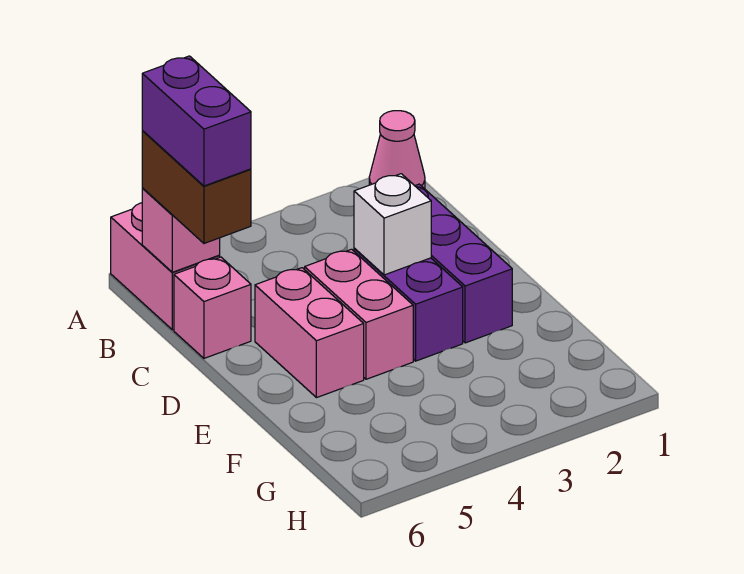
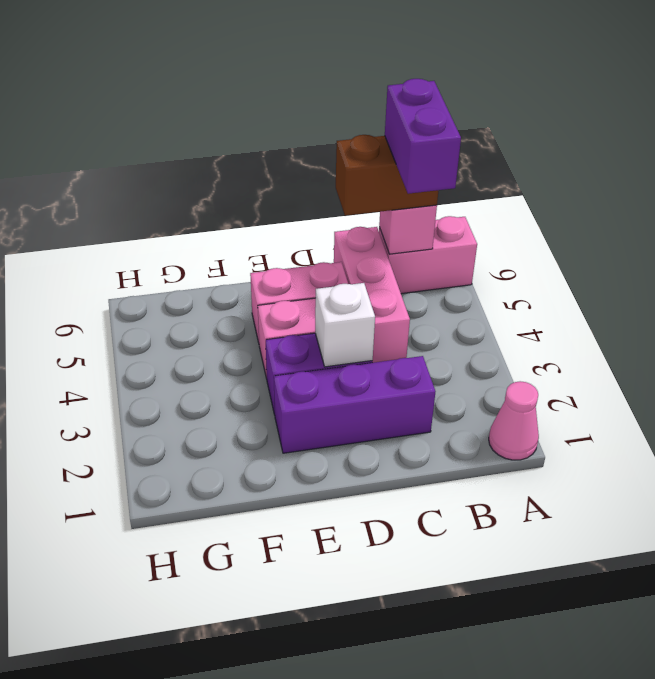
purple 1x2 brick [142,56,251,186] -> purple 1x2 brick turned to [385,79,461,194]
pink 1x1 brick [174,257,251,358] -> pink 1x3 brick [334,227,410,363]

